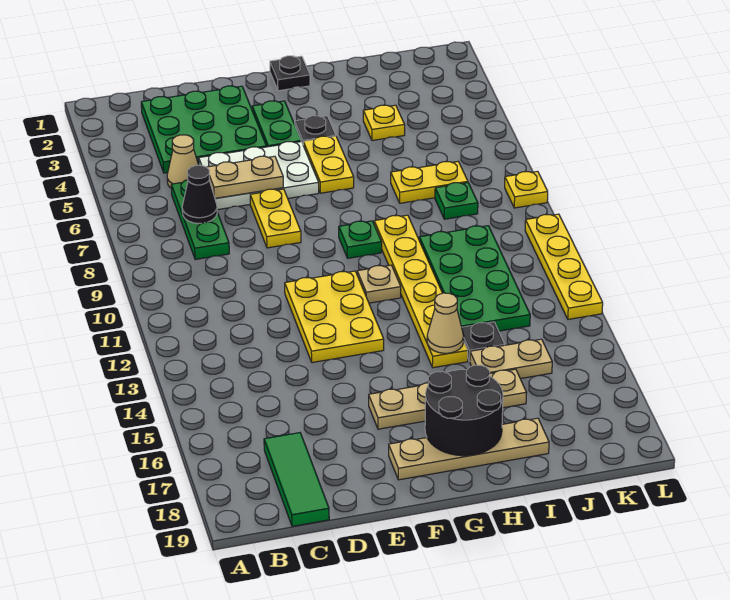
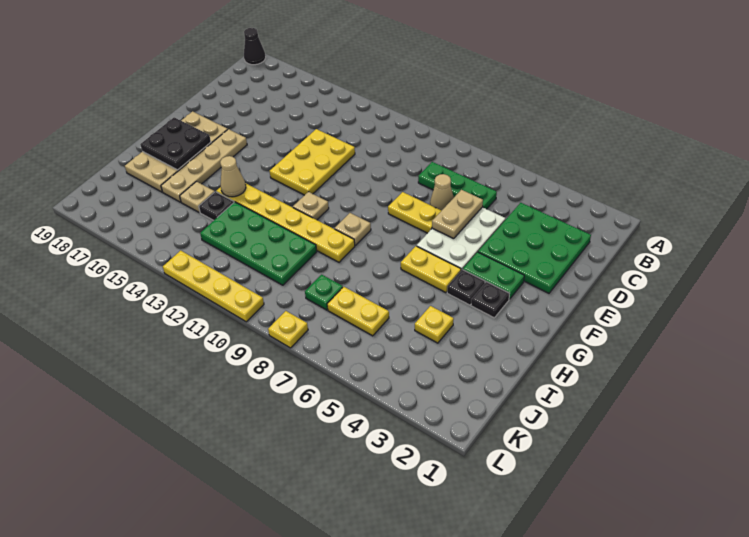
tan 1x1 cone [167,135,198,188] -> tan 1x1 cone moved to [430,174,454,211]
black 1x1 cone [182,165,217,224] -> black 1x1 cone moved to [244,28,266,65]
green 1x3 tile [264,433,329,526] -> none
yellow 2x3 plate [285,271,384,363] -> yellow 2x3 plate turned to [270,129,355,195]
tan 1x4 plate [389,418,549,480] -> tan 2x4 plate [125,111,228,192]
black 1x1 plate [270,56,310,91] -> black 1x1 plate moved to [471,282,509,318]
green 1x1 plate [339,221,382,258] -> tan 1x1 plate [335,213,371,246]
black 2x2 round brick [425,365,503,456] -> black 2x2 plate [140,117,211,170]
yellow 1x2 plate [391,162,468,203] -> yellow 1x2 plate turned to [327,287,389,336]
tan 1x2 plate [470,339,552,379] -> tan 1x1 plate [180,182,215,212]

